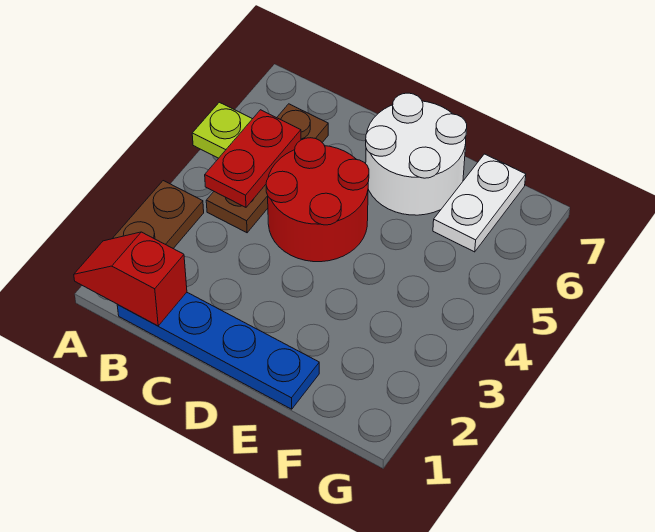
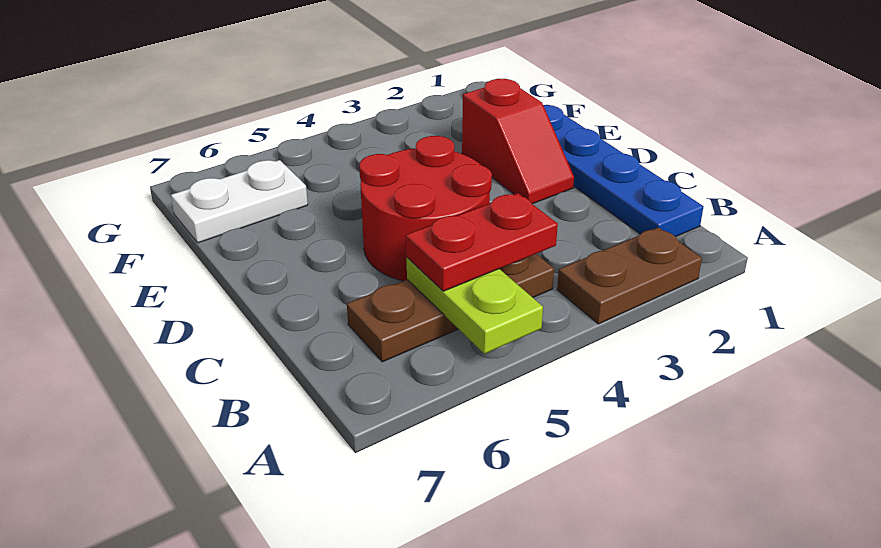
red 1x2 slope [74,232,187,326] -> red 1x2 slope moved to [462,79,574,204]
white 2x2 round brick [366,93,467,215] -> none

